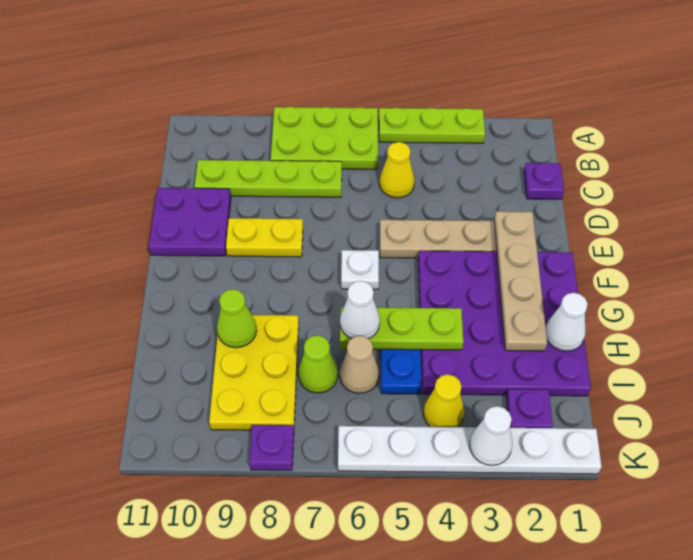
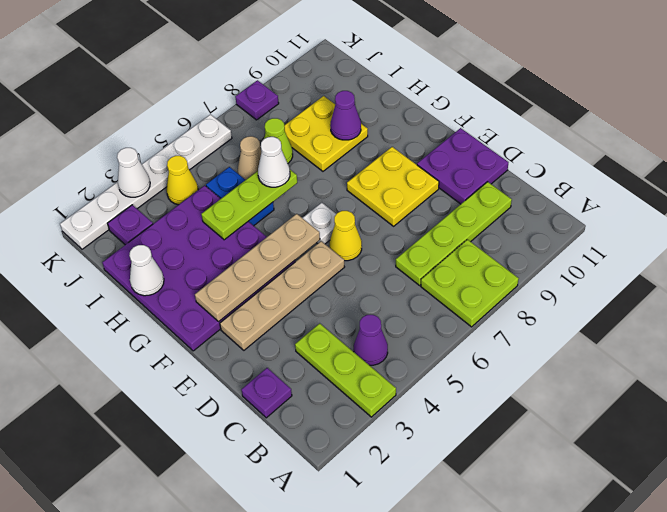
lime 1x3 plate [379,108,485,143] -> lime 1x3 plate turned to [295,323,396,417]
lime 2x3 plate [271,107,378,169] -> lime 2x2 plate [421,240,519,327]
none -> purple 1x1 cone [354,315,388,365]
yellow 1x1 cone [380,142,415,198] -> yellow 1x1 cone moved to [329,211,362,261]
tan 1x4 plate [494,211,547,351] -> tan 1x4 plate turned to [195,214,320,321]
yellow 1x2 plate [226,218,303,257] -> yellow 2x2 plate [347,147,439,226]
yellow 2x3 plate [209,315,299,430] -> yellow 2x2 plate [284,96,368,171]
lime 1x1 cone [217,289,257,348] -> purple 1x1 cone [330,91,361,140]

